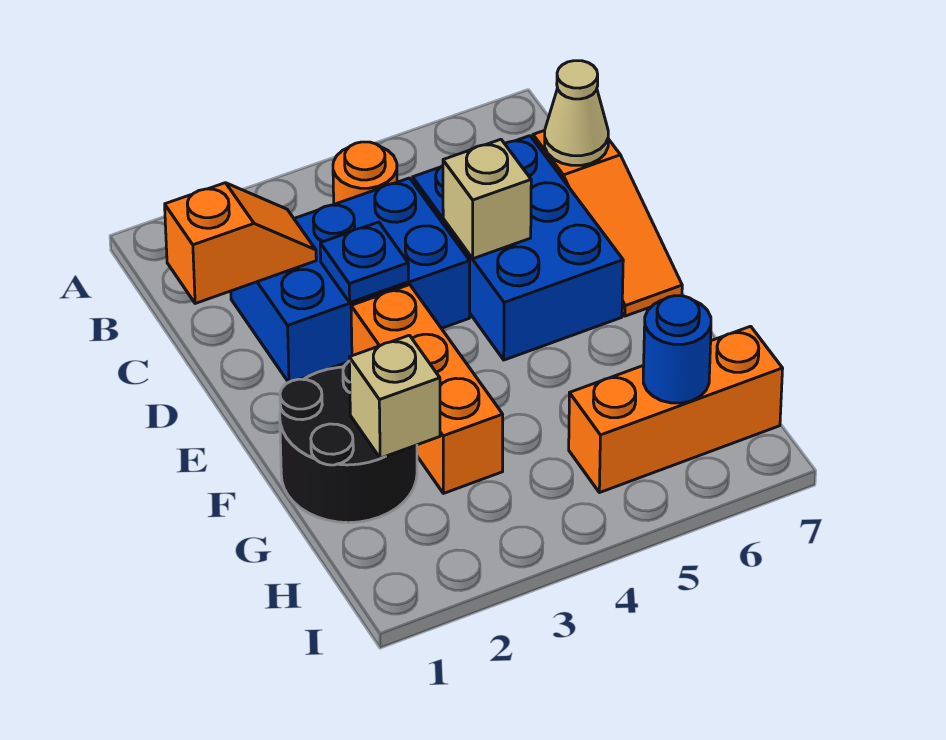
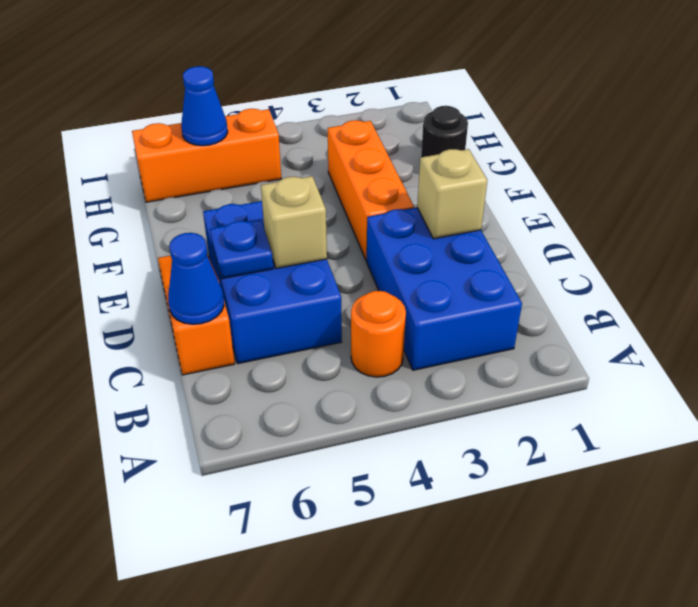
orange 1x2 slope [165,183,316,304] -> none
blue 2x3 brick [231,178,470,382] -> blue 2x3 brick turned to [367,208,522,370]
tan 1x1 cone [545,61,608,165] -> blue 1x1 cone [168,233,224,324]
blue 1x1 plate [320,222,408,303] -> blue 1x1 plate moved to [210,220,273,279]
black 2x2 round brick [280,362,417,523] -> black 1x1 round brick [421,106,468,157]
tan 1x1 brick [349,335,440,458] -> tan 1x1 brick moved to [417,149,487,239]
blue 1x1 round brick [643,296,711,403] -> blue 1x1 cone [181,66,228,146]

